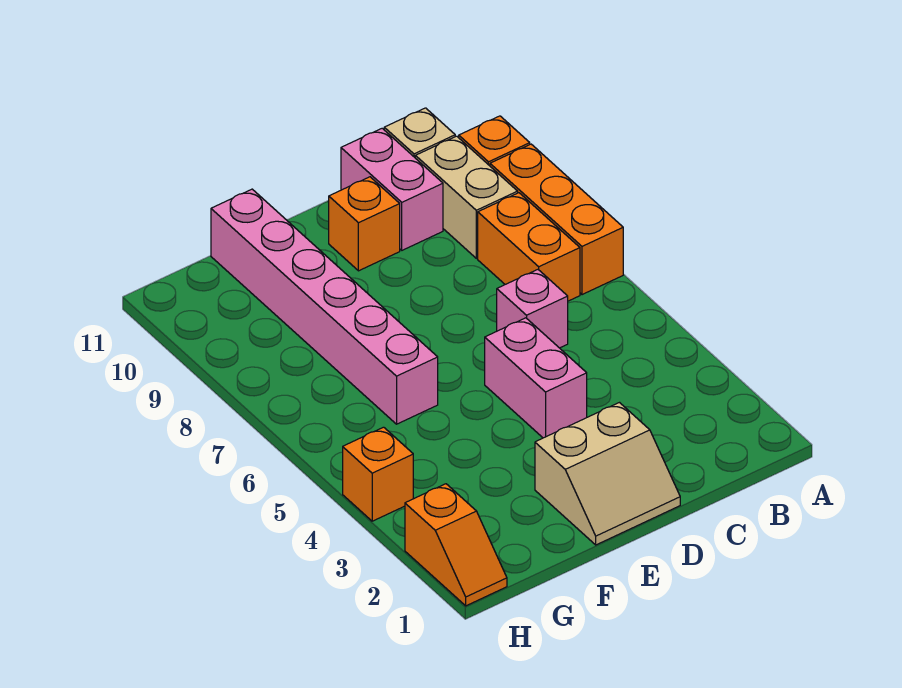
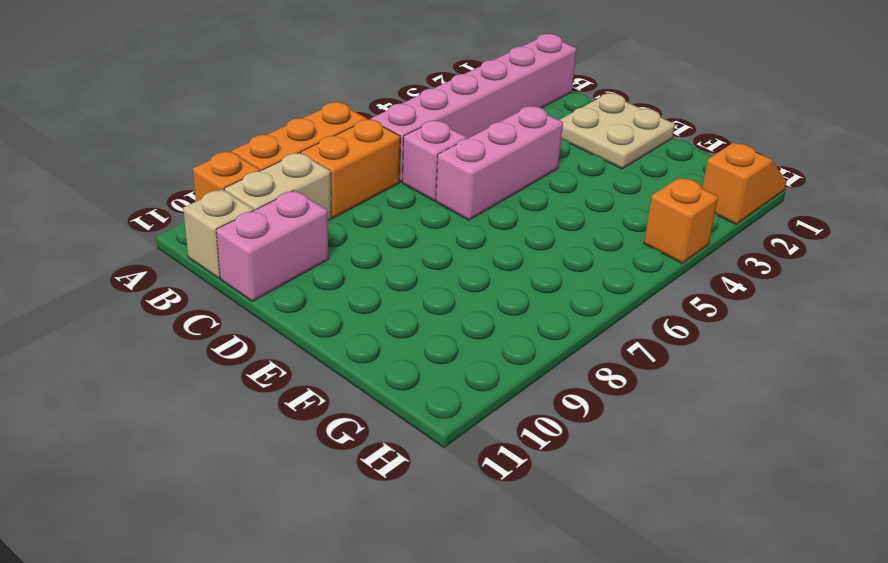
tan 2x2 slope [535,403,680,545] -> tan 2x2 plate [560,93,675,169]
pink 1x2 brick [485,318,587,438] -> pink 1x3 brick [436,106,563,220]
orange 1x1 brick [329,177,400,271] -> none
pink 1x6 brick [211,189,438,424] -> pink 1x6 brick moved to [371,34,577,182]

